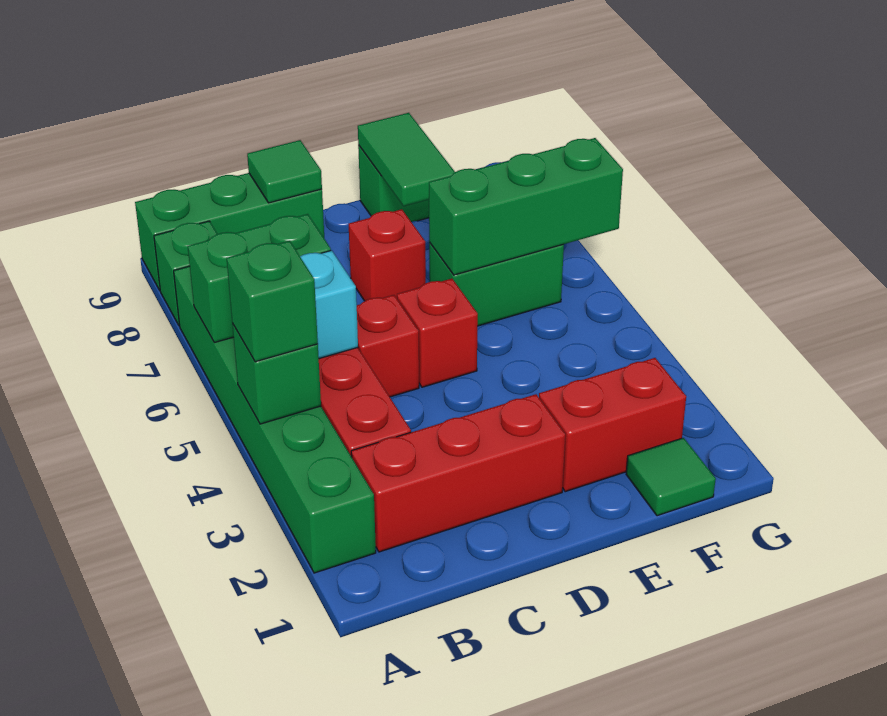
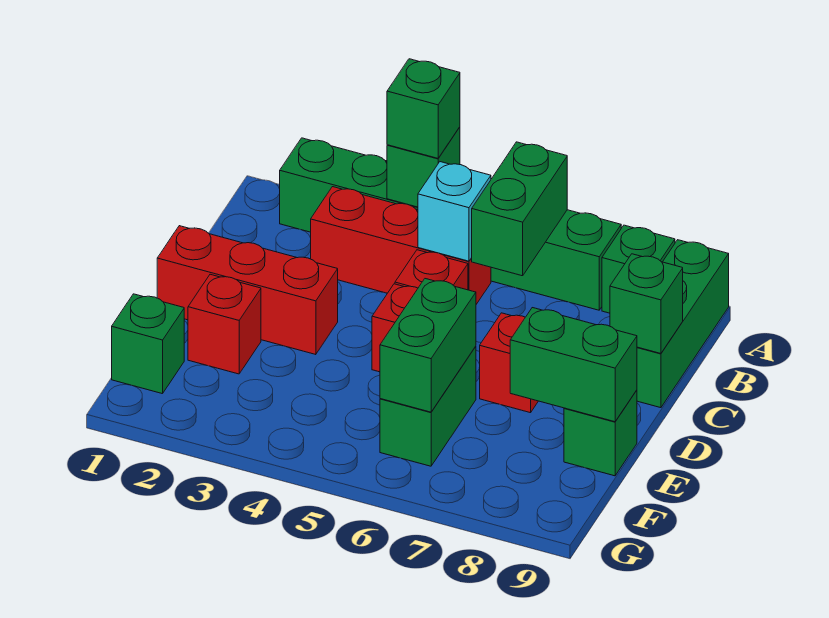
red 1x3 brick [351,394,565,552] -> red 1x3 brick turned to [157,226,338,355]
green 1x1 tile [247,140,322,203] -> green 1x1 brick [610,254,683,353]
red 1x2 brick [539,358,686,492] -> red 1x1 brick [188,274,261,374]
green 1x3 brick [429,138,623,275] -> green 1x2 brick [380,279,476,412]
green 1x2 tile [358,113,455,206] -> green 1x2 brick [510,308,637,422]
green 1x1 tile [626,438,716,516] -> green 1x1 brick [112,294,184,394]

